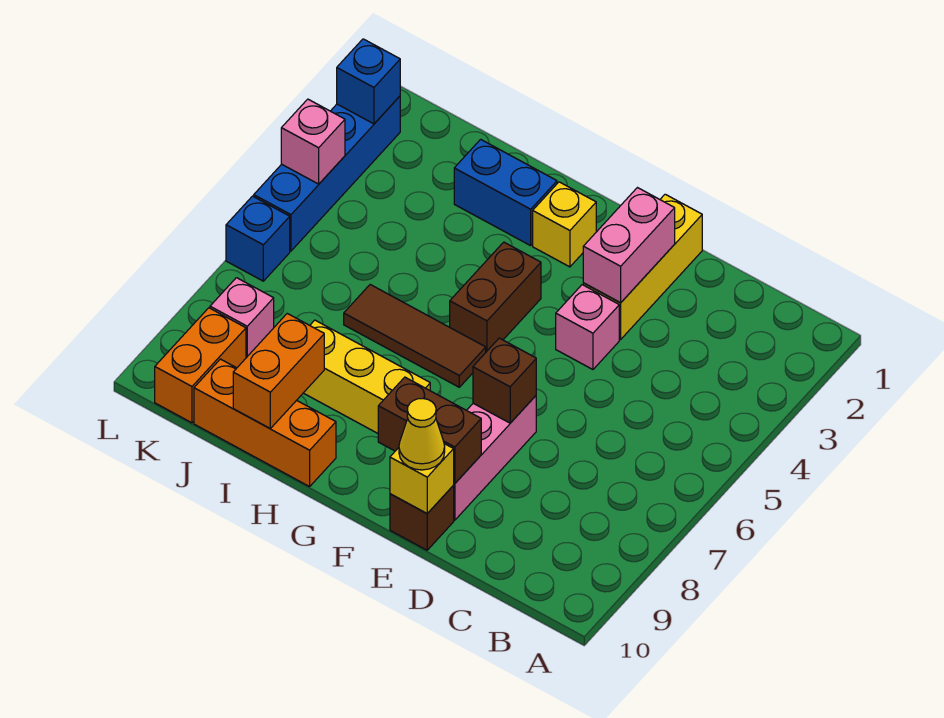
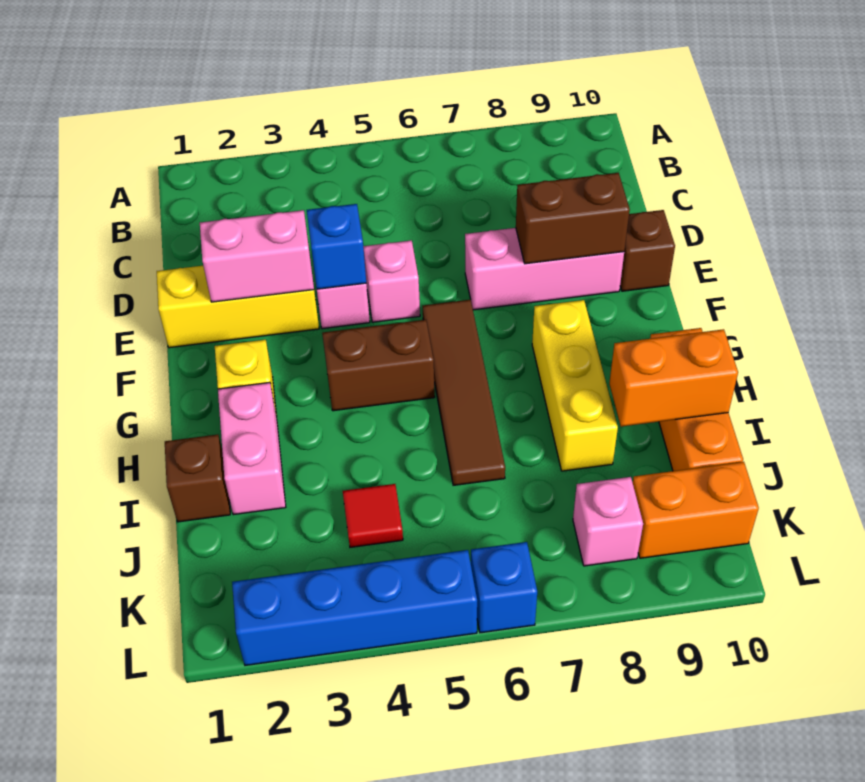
brown 1x1 brick [473,338,536,423] -> brown 1x1 brick moved to [165,435,230,522]
brown 1x2 brick [378,377,481,484] -> brown 1x2 brick turned to [516,173,630,264]
yellow 1x1 brick [390,444,454,513] -> none
yellow 1x1 cone [399,399,445,470] -> none
brown 1x3 tile [344,285,486,387] -> brown 1x4 tile [423,300,505,485]
blue 1x2 brick [454,139,557,246] -> pink 1x2 brick [218,382,286,515]
none -> red 1x1 tile [343,484,403,547]
blue 1x1 brick [337,39,400,124] -> blue 1x1 brick moved to [307,204,366,289]
pink 1x1 brick [281,99,345,184] -> pink 1x1 brick moved to [363,240,420,322]

